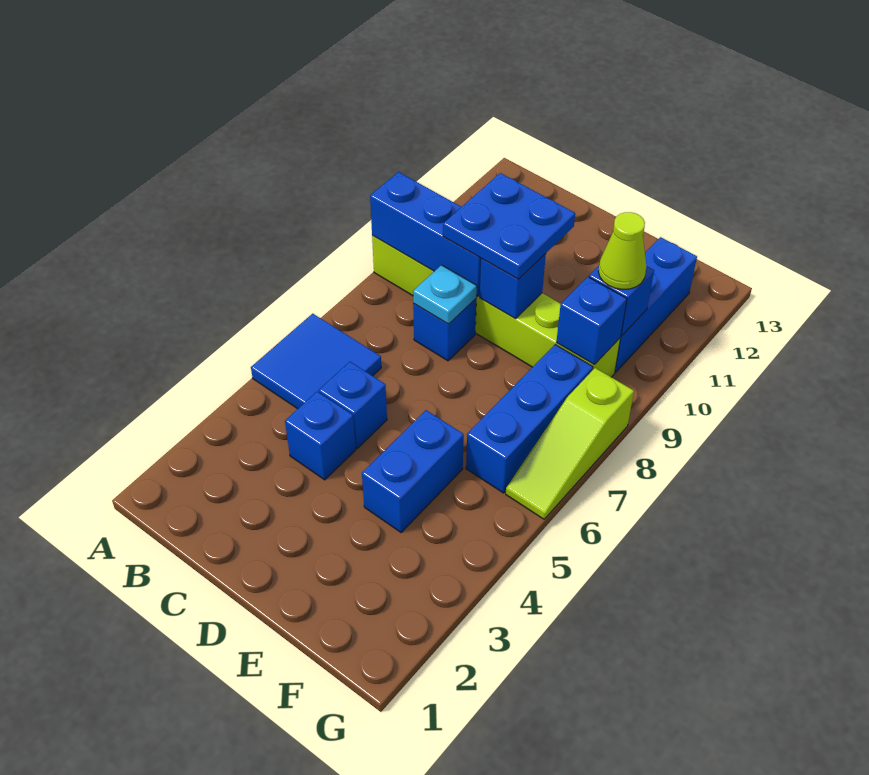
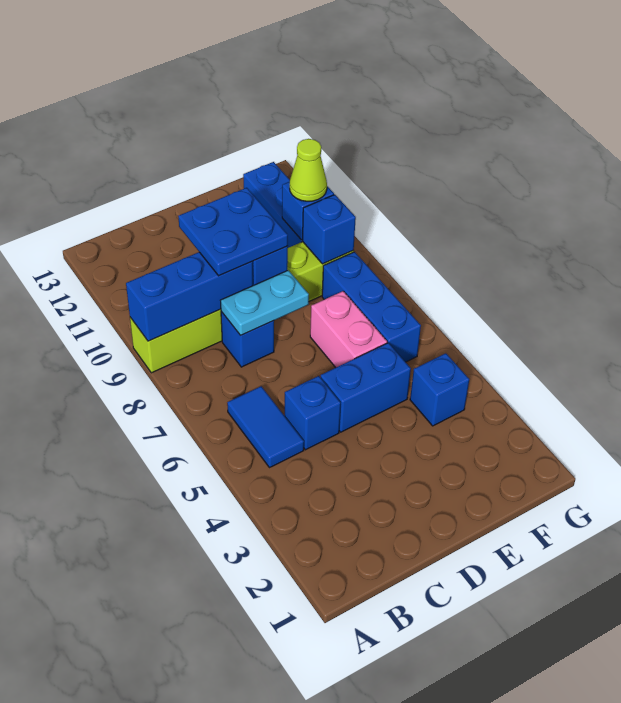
blue 2x2 tile [251,314,381,409] -> blue 1x2 tile [227,386,304,468]
blue 1x1 brick [285,392,356,480] -> blue 1x1 brick moved to [410,353,469,426]
cyan 1x1 plate [413,265,477,324] -> cyan 1x2 plate [220,270,309,335]
blue 1x2 brick [362,410,464,532] -> blue 1x2 brick turned to [321,343,411,432]
none -> pink 1x2 brick [310,291,387,367]
lime 1x3 slope [506,368,634,519] -> none

